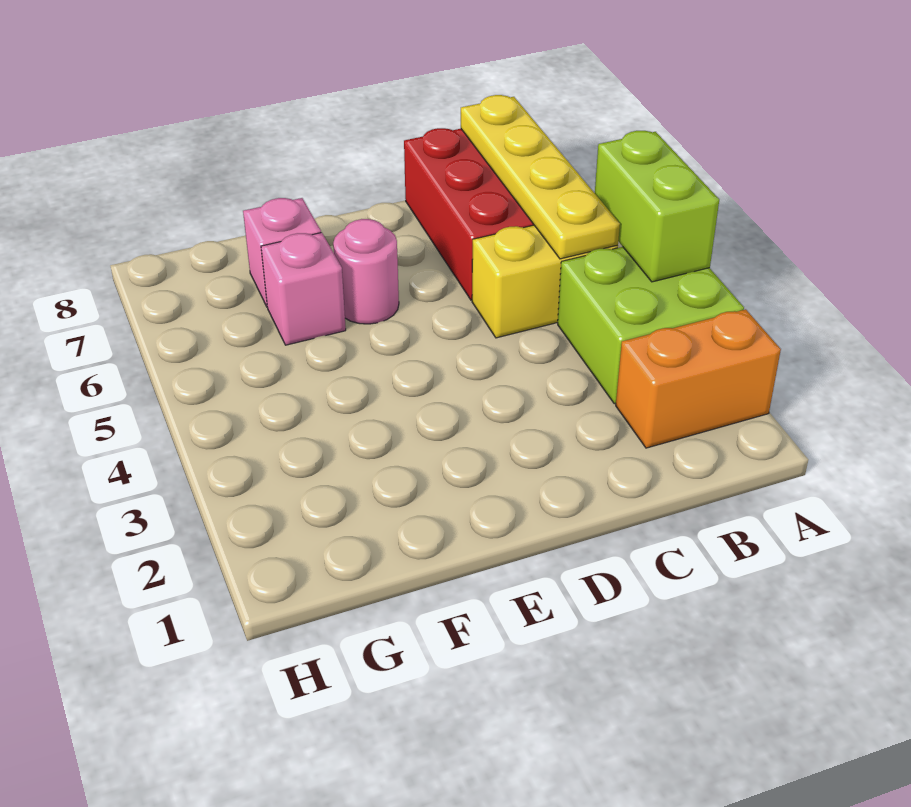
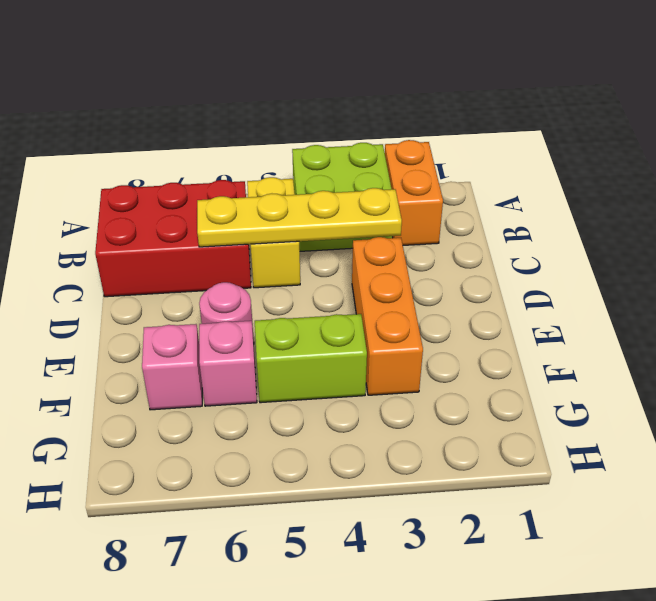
lime 1x2 brick [595,131,719,282] -> lime 1x2 brick moved to [255,314,367,403]
yellow 1x4 plate [461,95,620,259] -> yellow 1x4 plate moved to [197,188,402,247]
none -> orange 1x3 brick [352,237,423,395]

